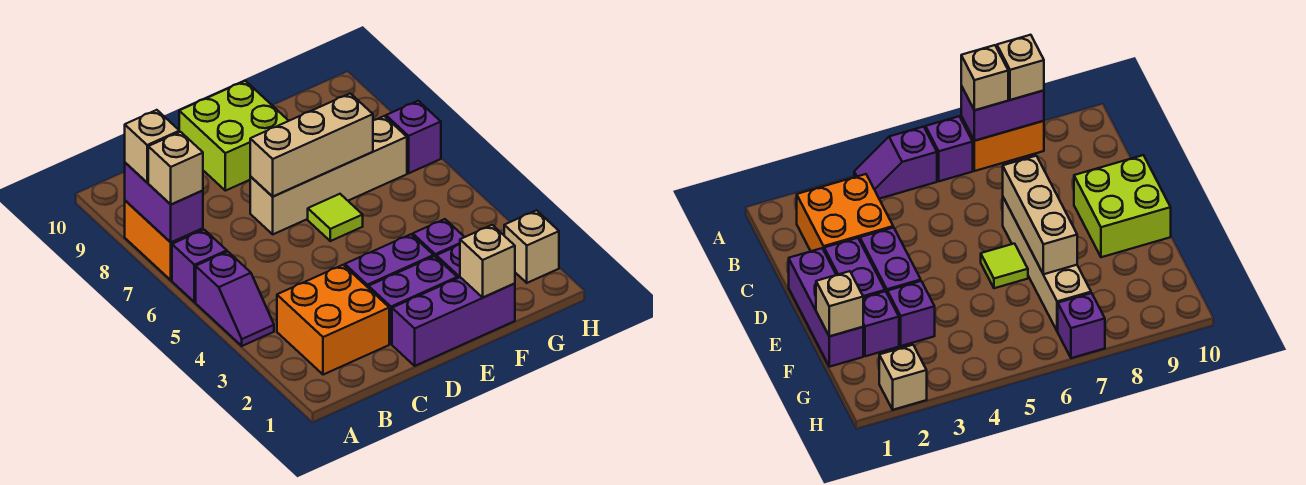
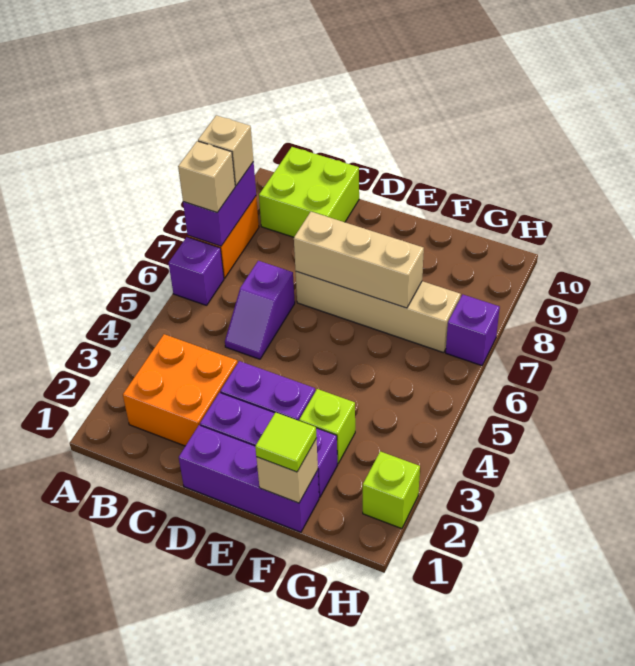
purple 1x2 slope [196,252,274,346] -> purple 1x2 slope moved to [225,261,295,359]
lime 2x2 brick [179,81,288,191] -> lime 2x2 brick moved to [259,147,359,237]
lime 1x1 tile [308,194,363,241] -> lime 1x1 tile moved to [255,412,317,472]
purple 1x1 brick [413,219,464,257] -> lime 1x1 brick [299,389,355,463]
tan 1x1 brick [504,210,559,283] -> lime 1x1 brick [363,451,420,529]

